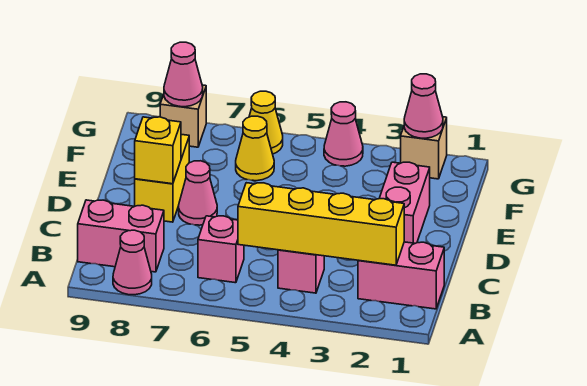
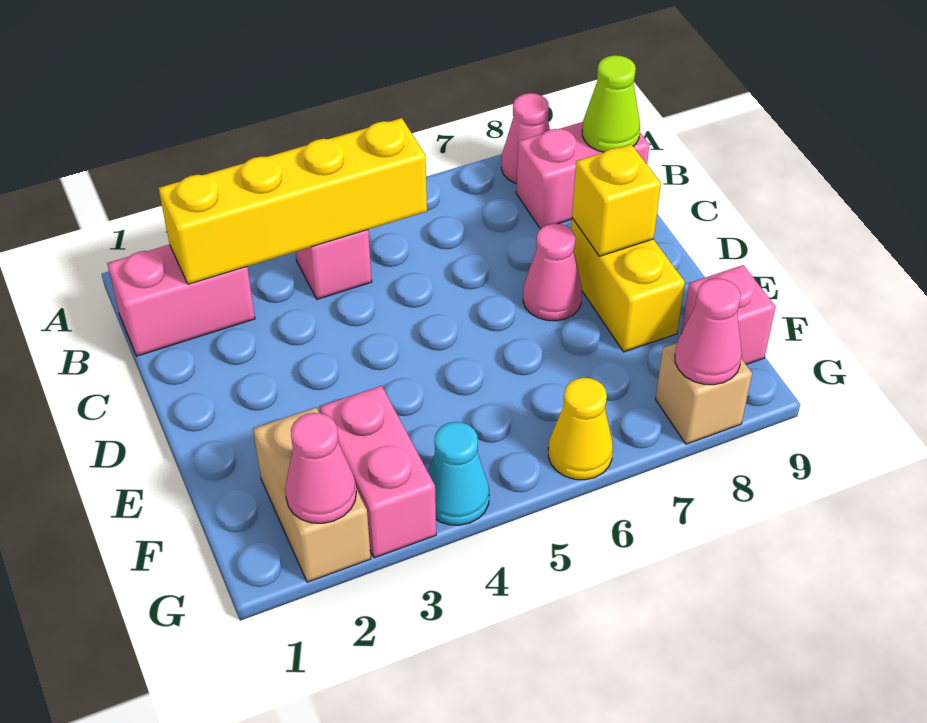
pink 1x1 brick [198,216,244,283] -> pink 1x1 brick moved to [681,265,776,364]
none -> lime 1x1 cone [582,55,640,152]
pink 1x2 brick [379,162,430,243] -> pink 1x2 brick moved to [320,386,436,558]
yellow 1x1 cone [236,116,274,181] -> none
tan 1x1 brick [401,117,447,179] -> tan 1x2 brick [253,408,371,582]
pink 1x1 cone [324,102,363,166] -> cyan 1x1 cone [428,422,489,525]

